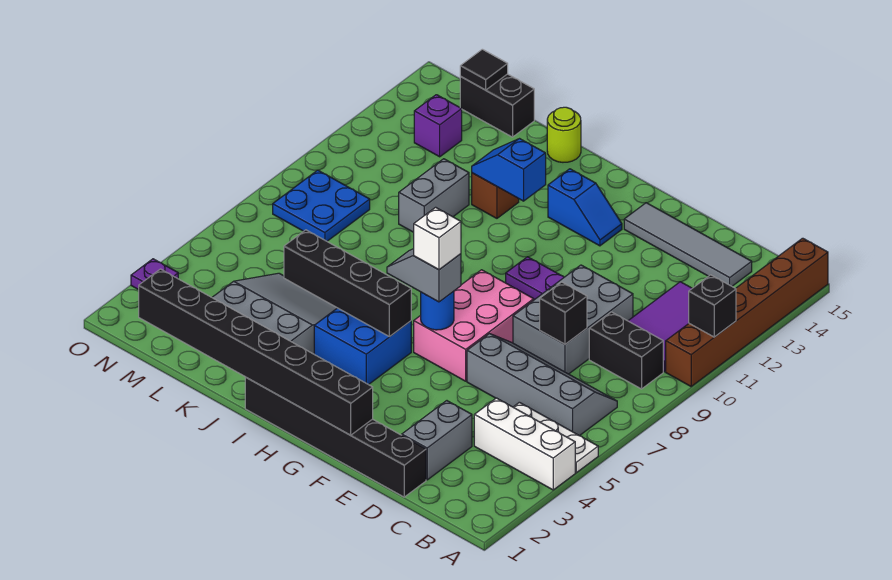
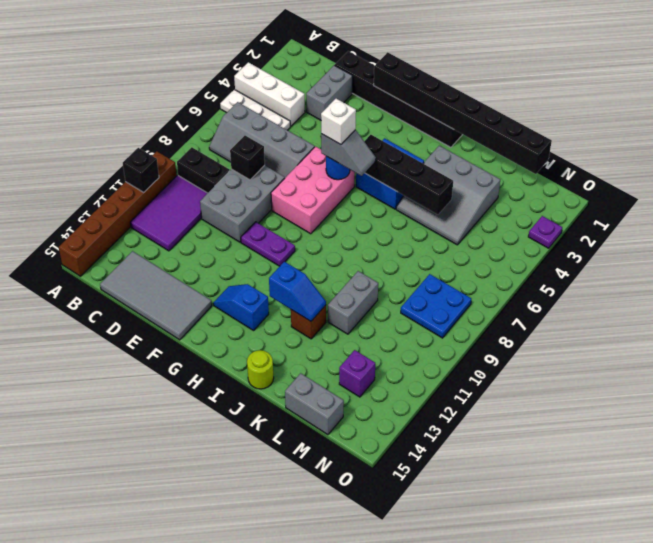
grey 1x4 tile [624,203,752,286] -> grey 2x4 tile [100,251,212,340]
black 1x2 brick [460,74,534,137] -> grey 1x2 brick [285,373,344,435]
black 1x1 tile [460,49,508,90] -> none

